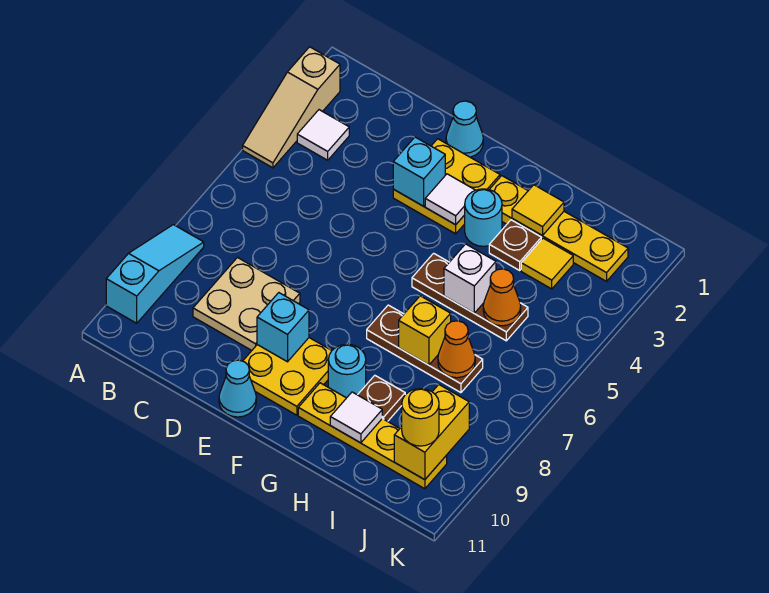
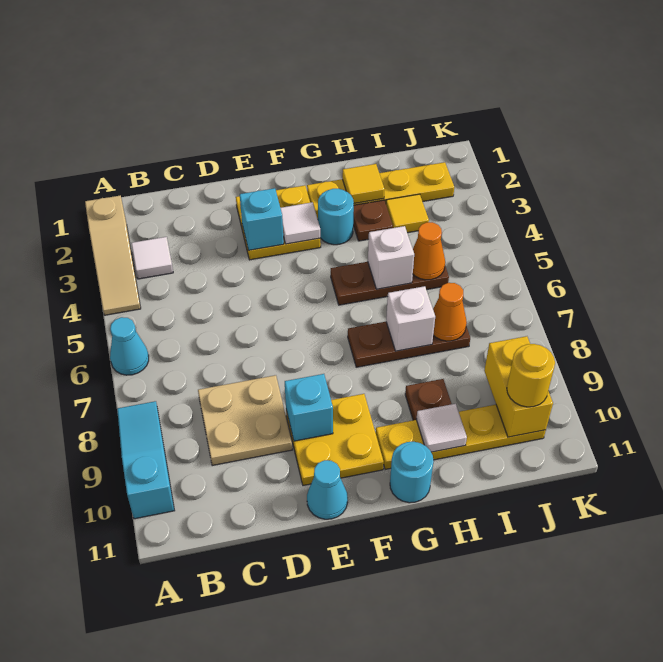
cyan 1x1 cone [446,101,483,157] -> cyan 1x1 cone moved to [110,317,149,375]
cyan 1x1 round brick [328,344,366,398] -> cyan 1x1 round brick moved to [390,442,433,503]
yellow 1x1 brick [399,296,451,365] -> white 1x1 brick [386,286,435,351]

